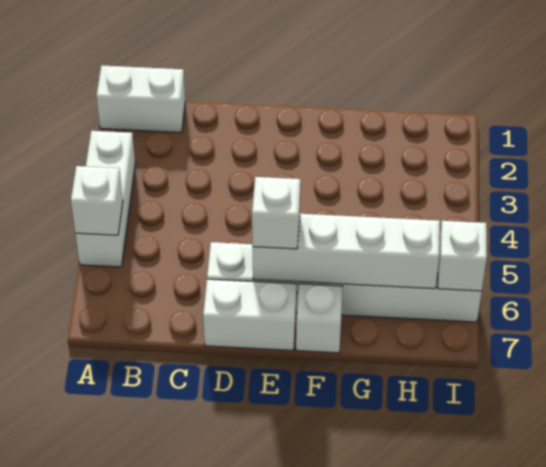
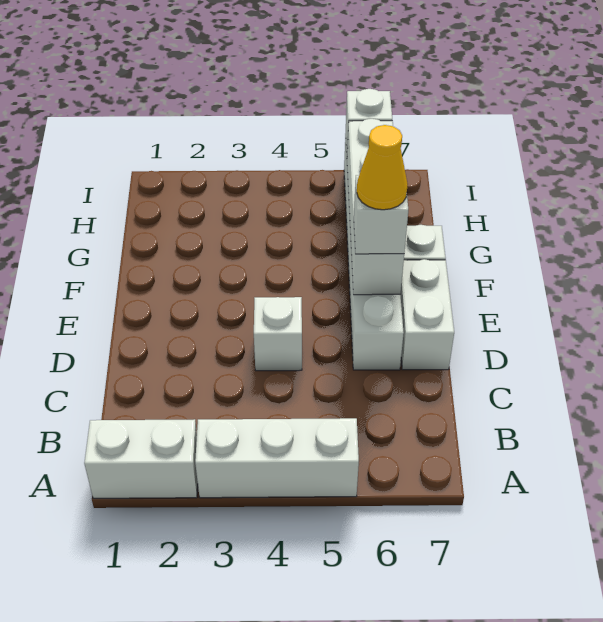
white 1x2 brick [96,65,185,133] -> white 1x2 brick turned to [84,419,198,498]
white 1x1 brick [71,166,123,235] -> white 1x1 brick moved to [254,297,302,371]
none -> yellow 1x1 cone [357,125,408,210]

